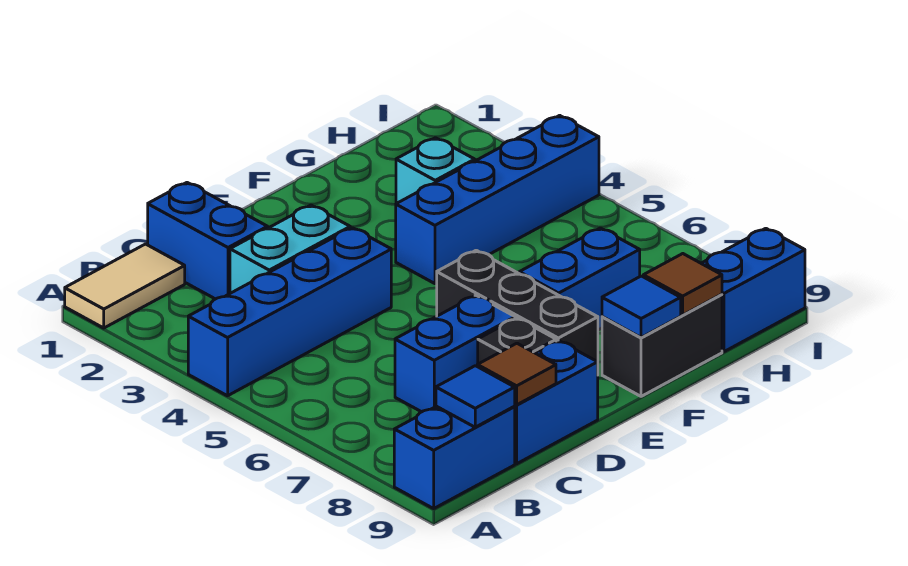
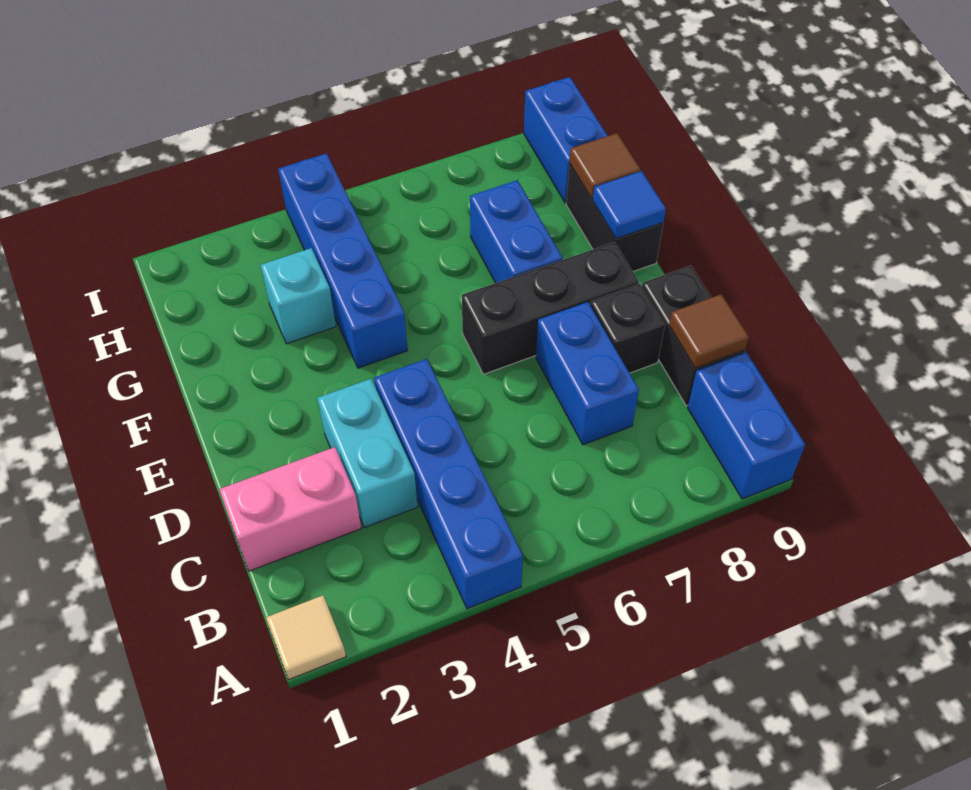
tan 1x2 tile [65,244,185,328] -> tan 1x1 tile [266,595,346,679]
blue 1x1 tile [436,366,515,427] -> none
blue 1x2 brick [148,183,268,299] -> pink 1x2 brick [219,447,361,571]
blue 1x2 brick [514,340,598,464] -> black 1x2 brick [642,266,745,406]

